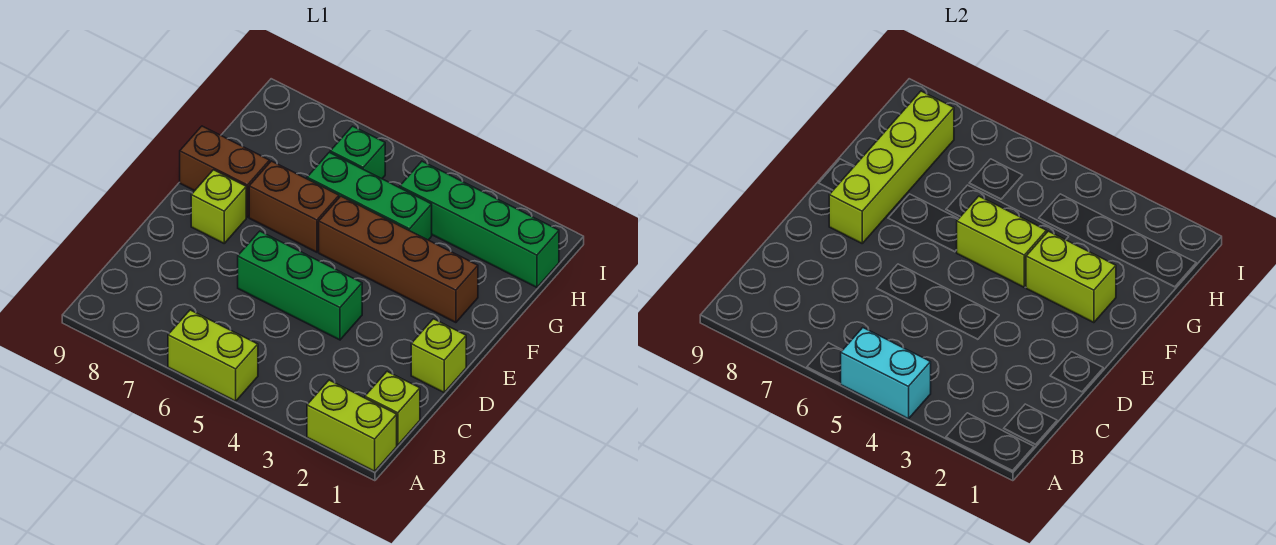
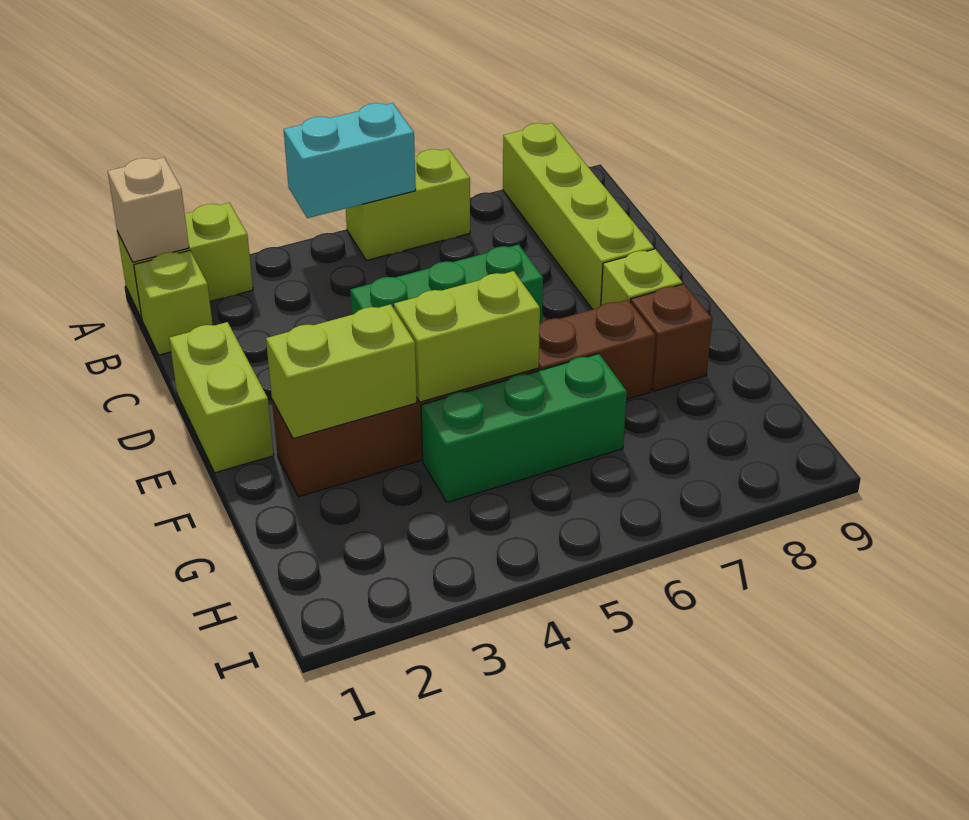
none -> tan 1x1 brick [108,158,189,262]
lime 1x1 brick [411,319,466,392] -> lime 1x2 brick [169,322,274,473]
lime 1x4 brick [829,91,954,243] -> lime 1x4 brick moved to [503,123,654,309]
brown 1x2 brick [180,126,270,217] -> brown 1x1 brick [631,284,712,391]
green 1x4 brick [400,161,559,288] -> none
green 1x1 brick [330,126,385,179] -> none

